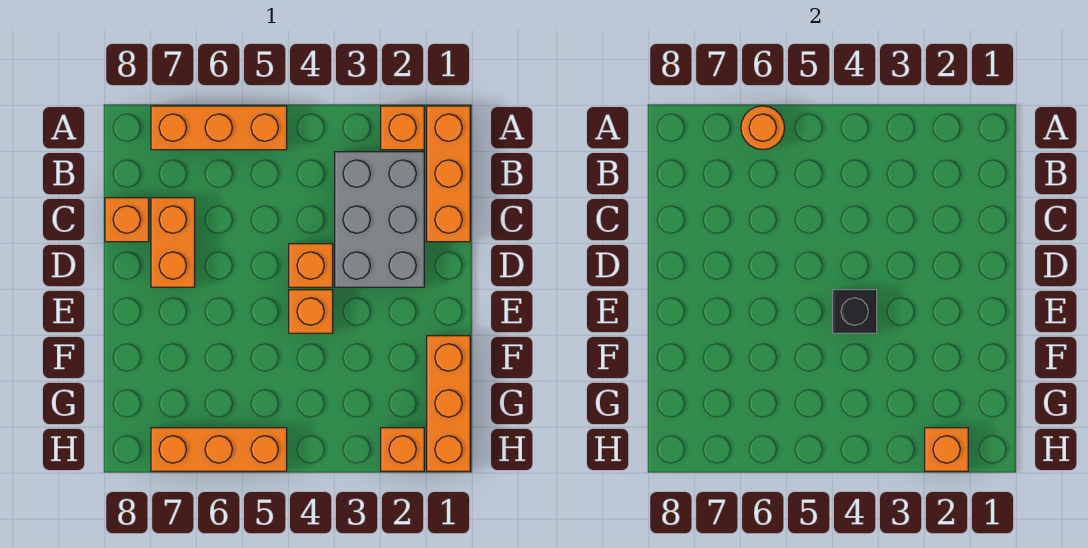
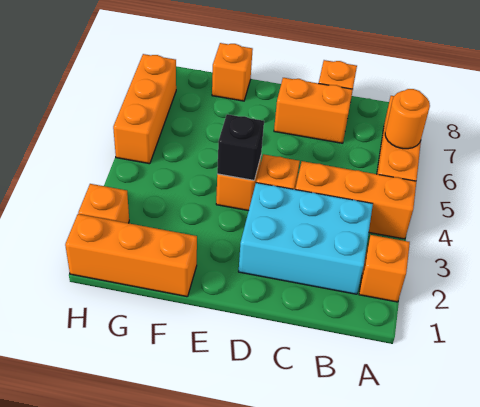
orange 1x3 brick [427,106,470,242] -> orange 1x3 brick moved to [295,161,416,239]
grey 2x3 brick [335,152,424,287] -> cyan 2x3 brick [239,183,373,294]
orange 1x1 brick [925,428,968,471] -> orange 1x1 brick moved to [212,43,253,101]

